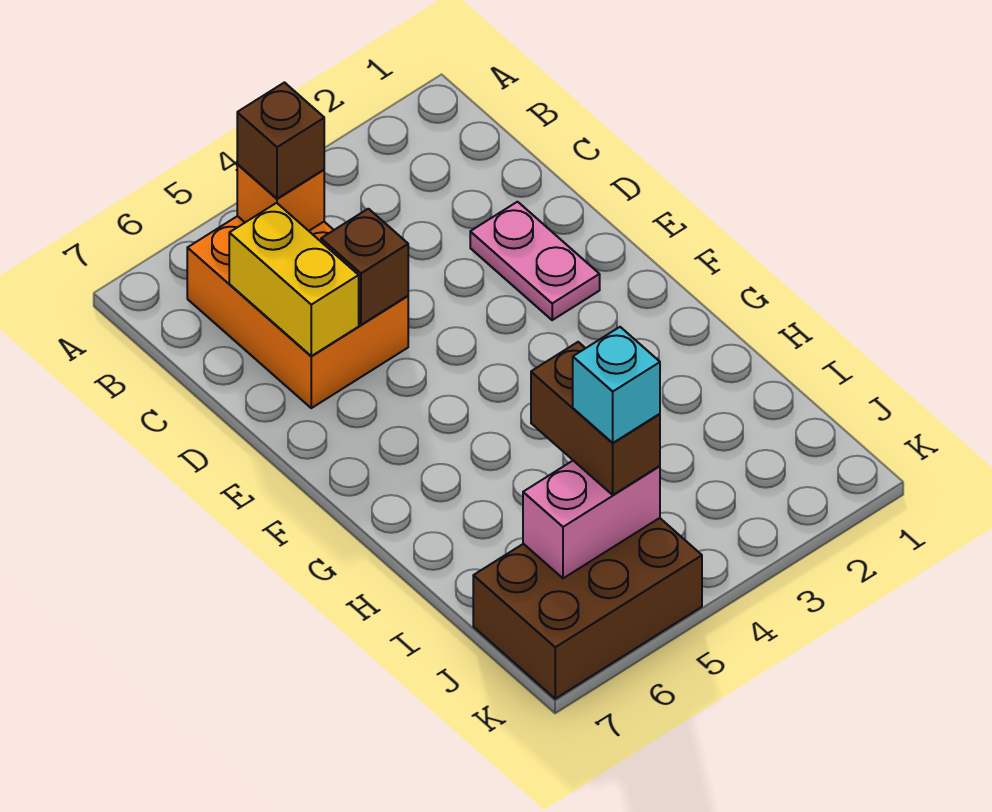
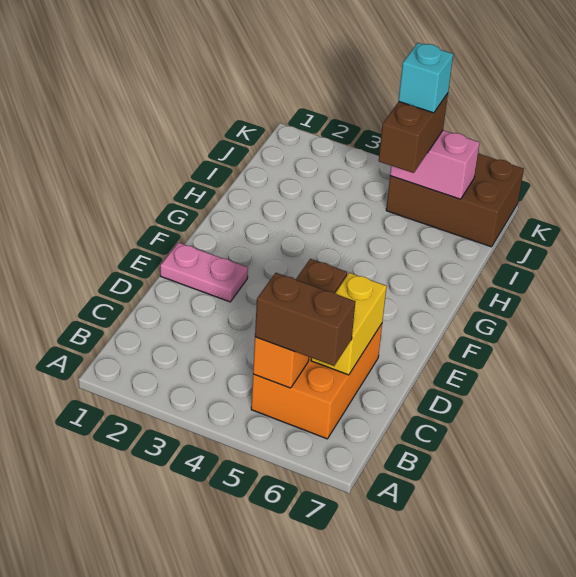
brown 1x1 brick [237,83,324,199] -> brown 1x2 brick [255,273,355,366]
pink 1x2 plate [470,202,600,320] -> pink 1x2 plate turned to [160,243,248,302]

